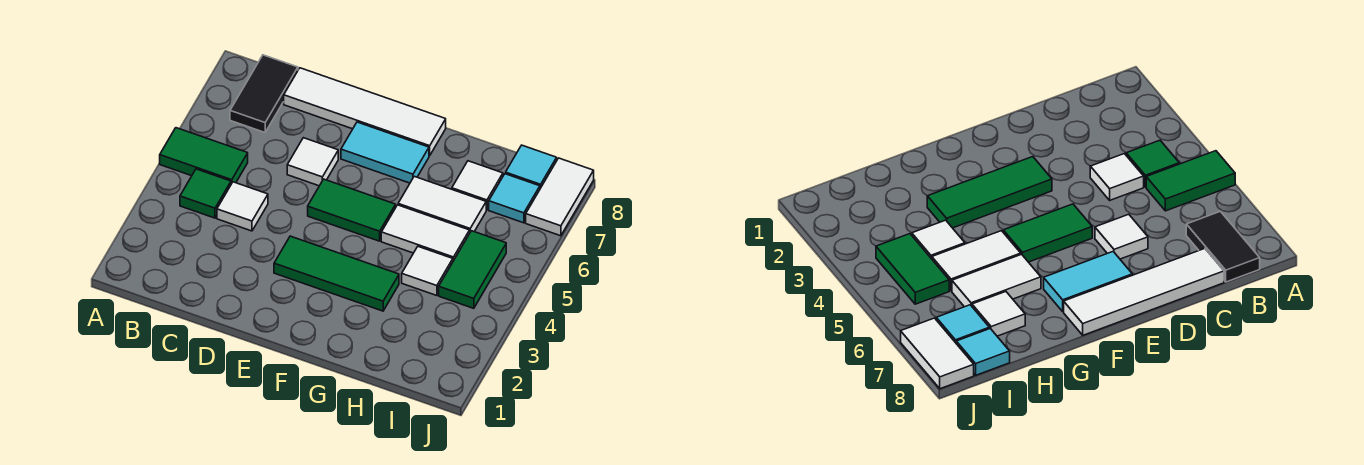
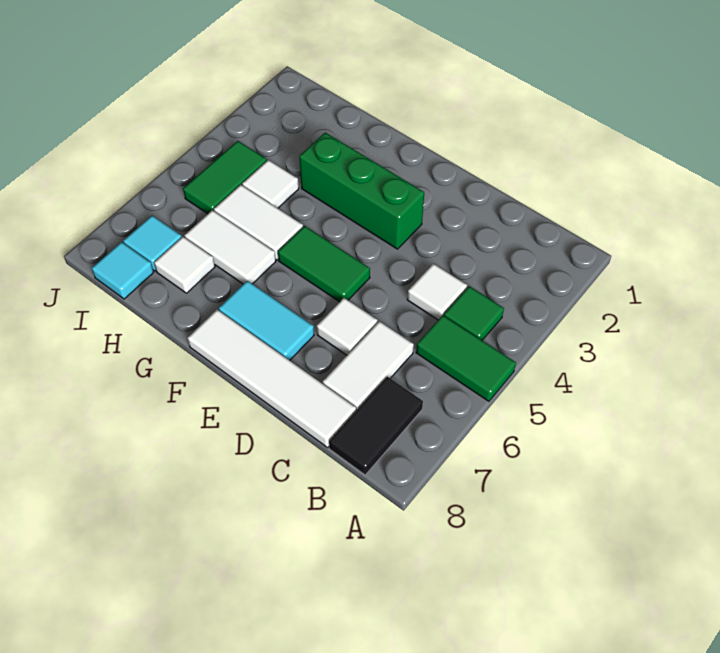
green 1x3 tile [274,236,399,311] -> green 1x3 brick [299,133,424,249]
white 1x2 tile [526,158,594,236] -> white 1x2 tile moved to [323,321,414,410]

